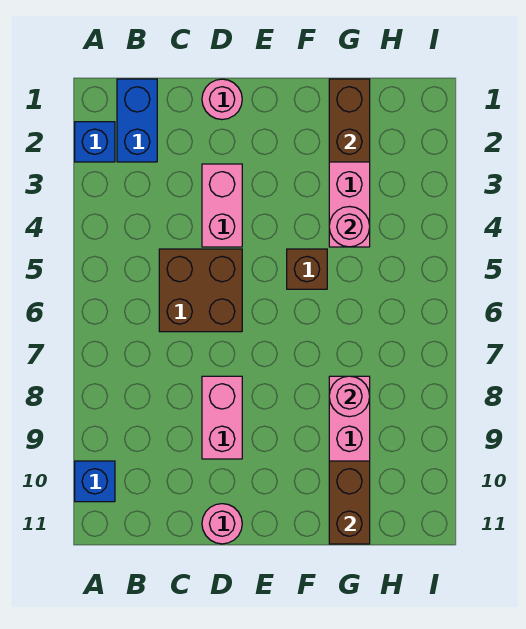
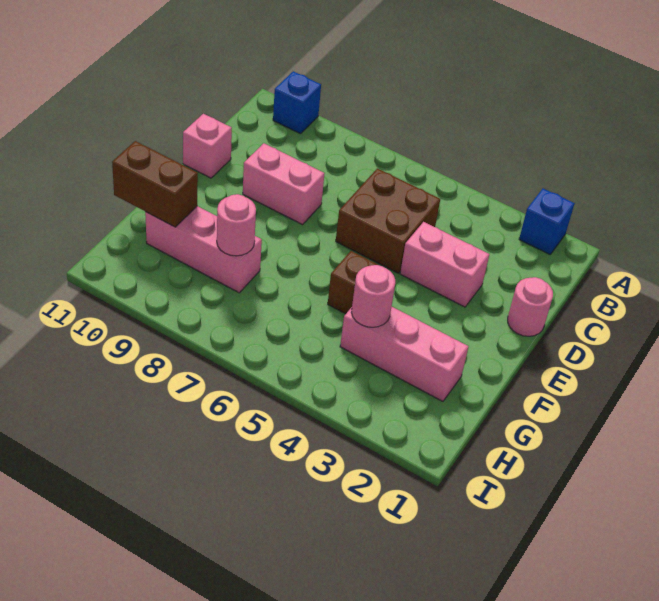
blue 1x2 brick [117,79,157,162] -> none
pink 1x1 round brick [202,504,242,544] -> pink 1x1 brick [183,114,232,178]
brown 1x2 brick [329,79,370,162] -> none

